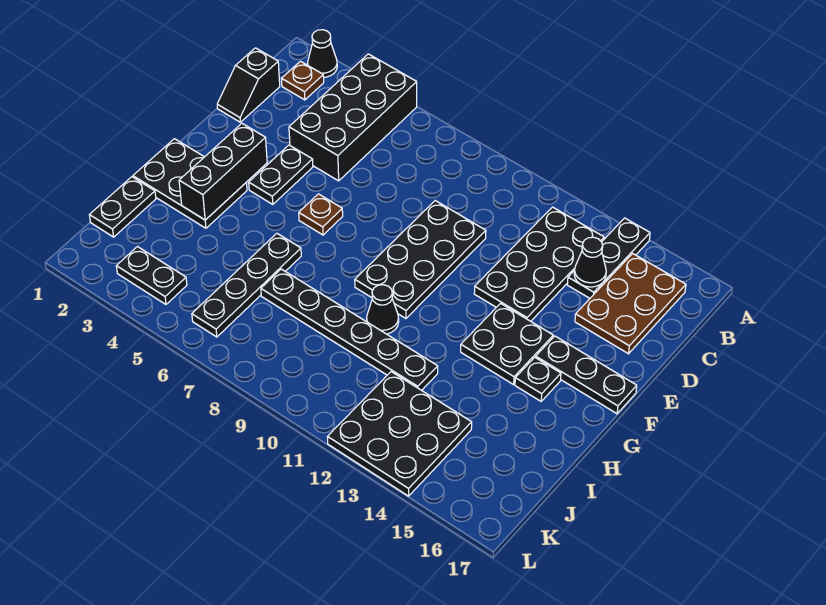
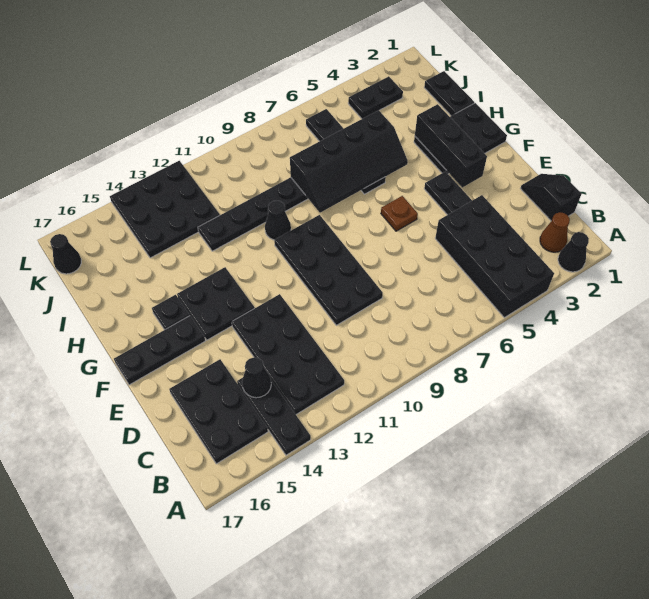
brown 1x1 plate [282,61,324,100] -> brown 1x1 cone [540,212,570,252]
brown 2x3 plate [575,253,686,354] -> black 2x3 plate [169,359,268,464]
none -> black 2x4 slope [290,110,408,213]
none -> black 1x1 cone [50,234,81,274]

